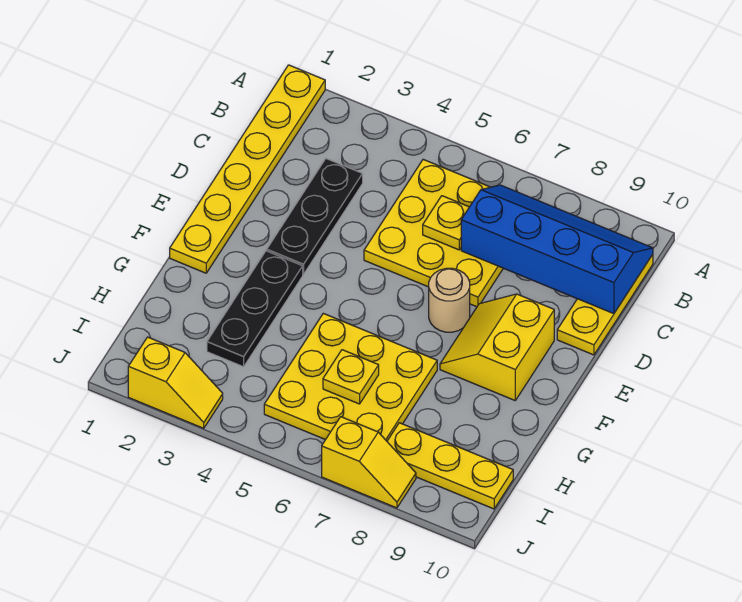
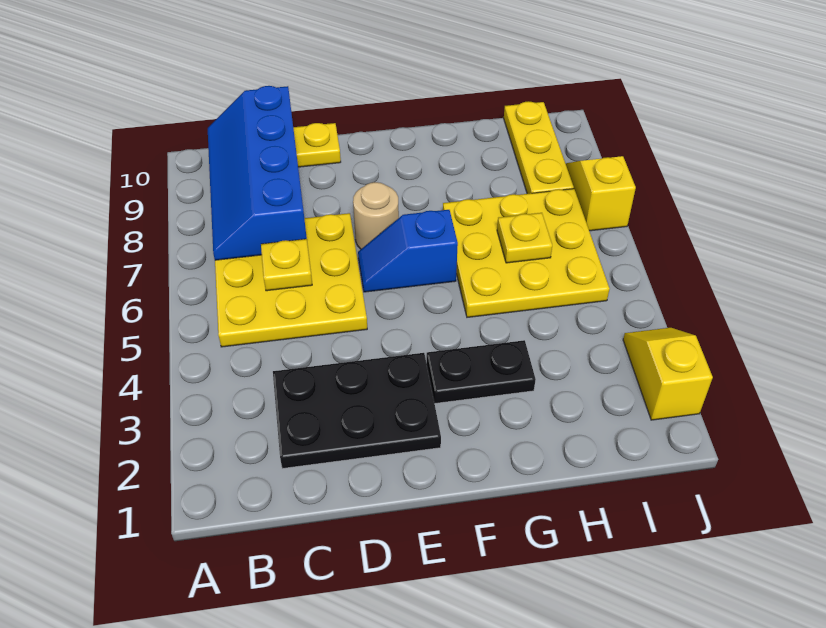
yellow 1x6 plate [170,65,325,273] -> none
black 1x3 plate [267,159,363,274] -> black 2x3 plate [273,353,441,469]
none -> blue 1x2 slope [358,210,458,292]
yellow 2x2 slope [440,294,554,400] -> none
black 1x3 plate [207,251,303,367] -> black 1x2 plate [427,340,536,403]

